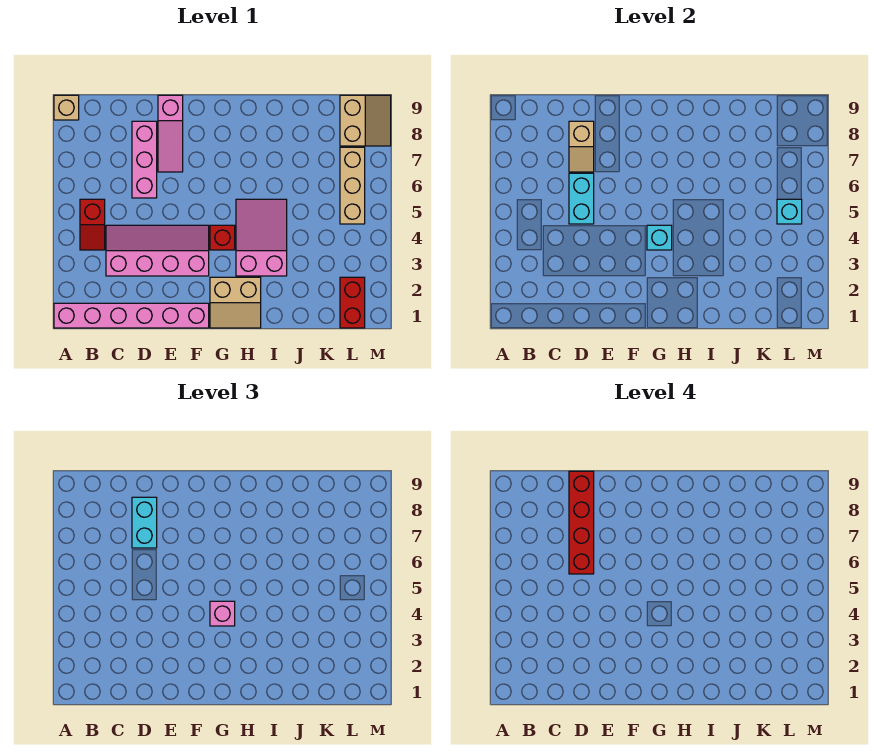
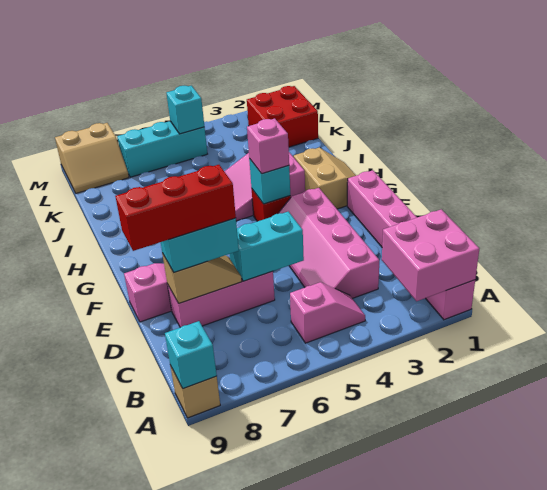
none -> pink 2x2 brick [382,209,479,301]
none -> cyan 1x1 brick [165,321,217,389]
red 1x2 slope [80,199,105,250] -> pink 1x2 slope [290,282,365,343]
red 1x4 brick [569,471,594,574] -> red 1x3 brick [115,165,236,251]
red 1x2 brick [340,277,365,328] -> red 2x2 brick [247,86,318,147]
tan 1x3 brick [340,147,365,224] -> cyan 1x3 brick [117,121,207,177]
tan 2x2 slope [340,95,391,146] -> tan 2x2 slope turned to [55,123,129,193]

